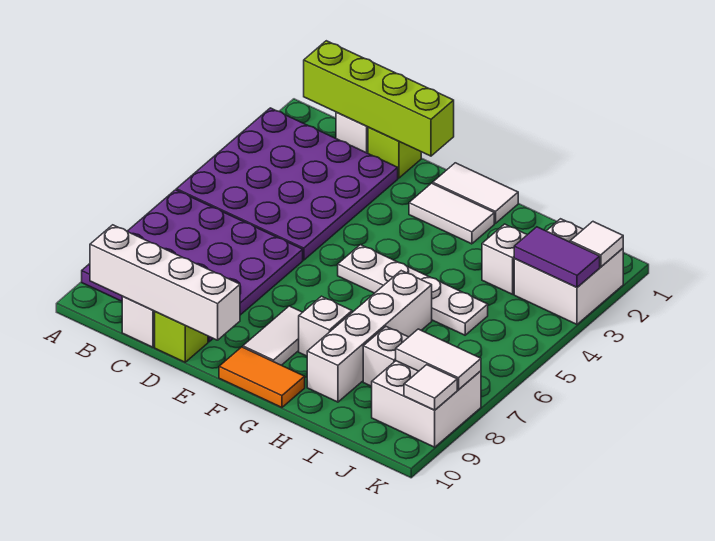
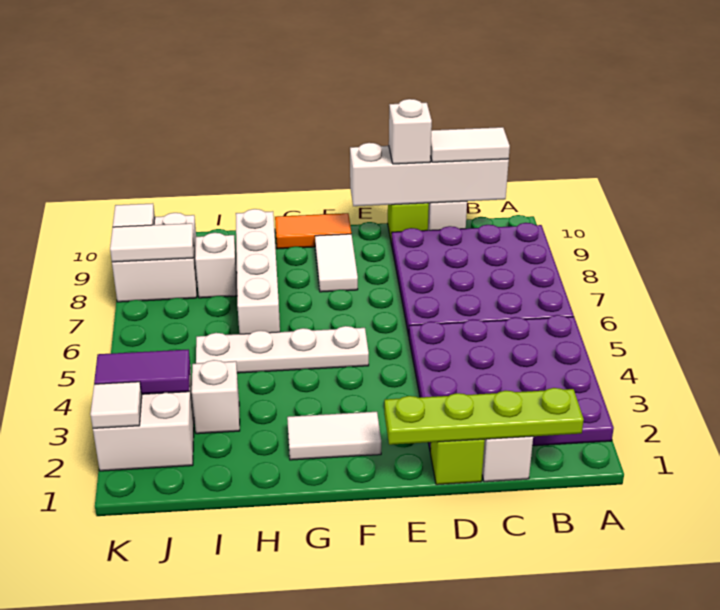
lime 1x4 brick [304,41,454,156] -> lime 1x4 plate [384,388,584,445]
white 1x2 tile [433,163,518,223] -> white 1x2 tile moved to [430,127,510,162]
white 1x1 brick [299,296,352,356] -> white 1x1 brick moved to [389,99,432,164]

